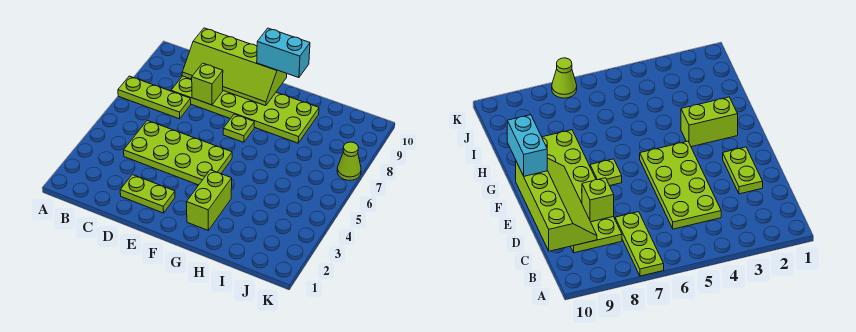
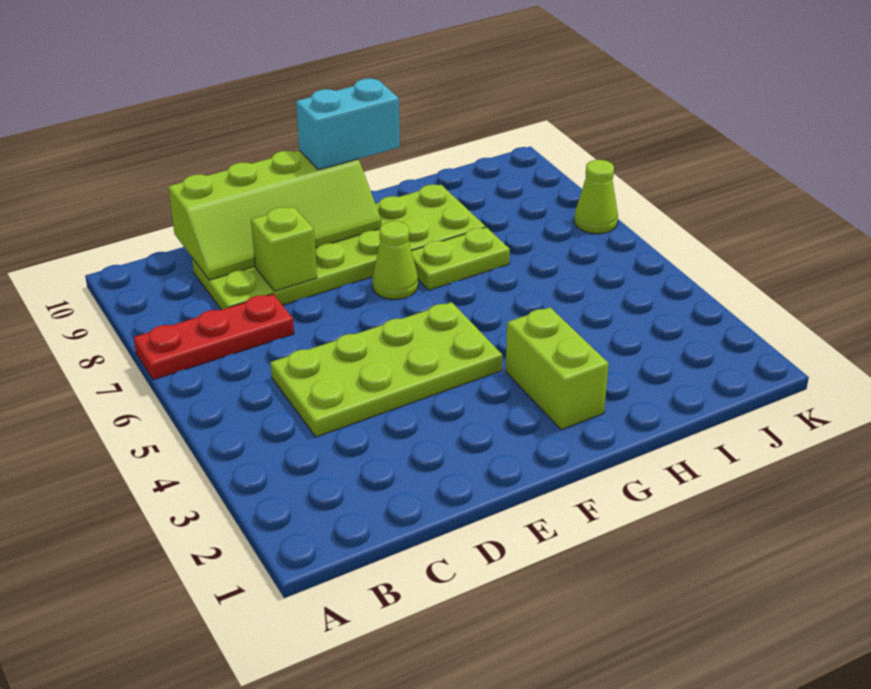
lime 1x3 plate [118,76,191,119] -> red 1x3 plate [134,294,294,380]
lime 1x2 plate [120,175,175,213] -> lime 1x2 plate moved to [411,227,510,290]
lime 1x1 plate [223,114,254,142] -> lime 1x1 cone [372,221,418,299]

